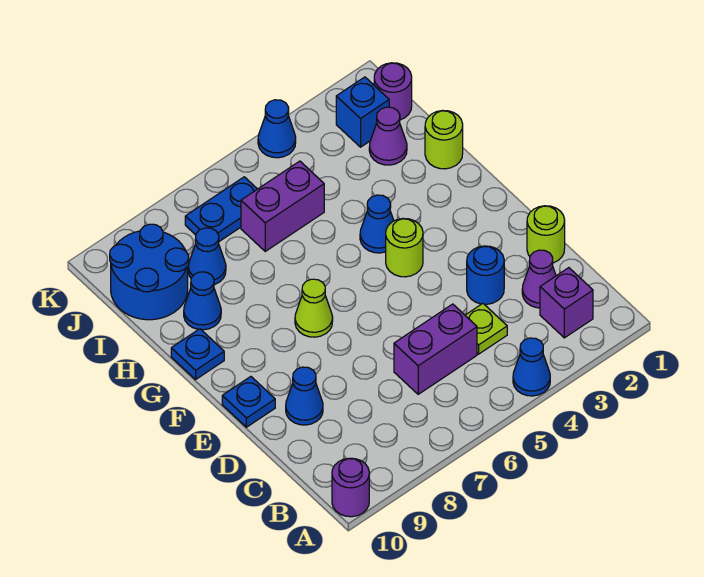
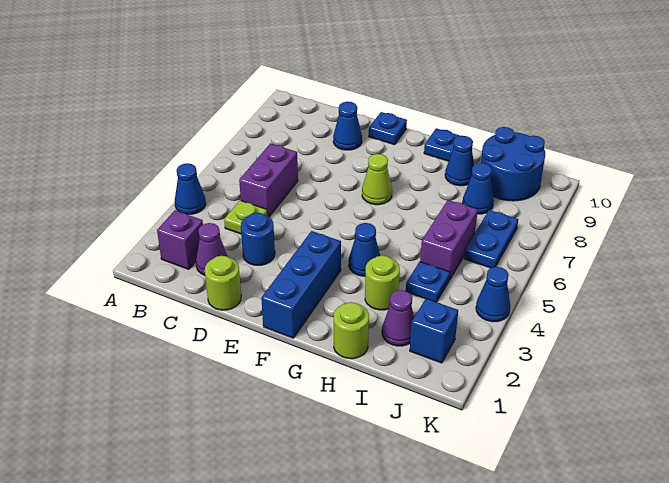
purple 1x1 round brick [332,458,369,517] -> none
none -> blue 1x3 brick [261,231,341,338]
lime 1x1 round brick [386,218,423,277] -> lime 1x1 round brick moved to [365,256,400,310]
none -> blue 1x1 plate [406,262,450,302]
purple 1x1 round brick [374,63,412,120] -> none

